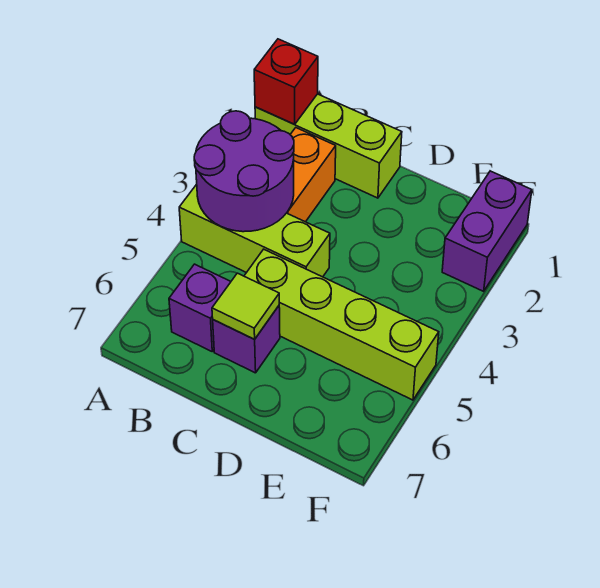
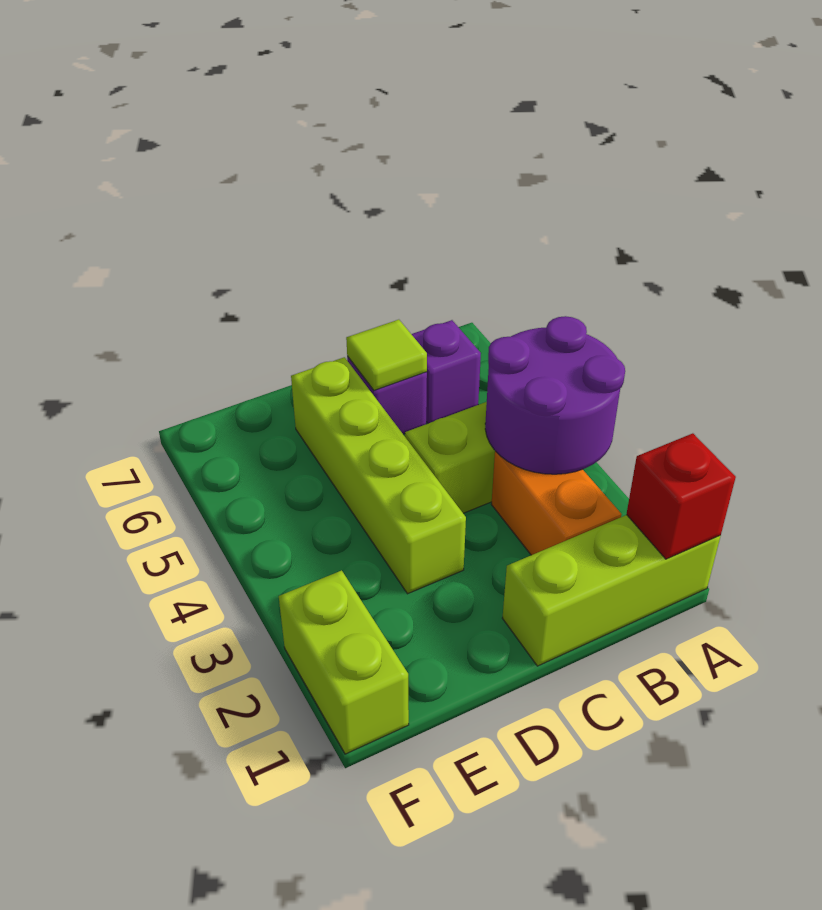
lime 1x4 brick [244,249,439,400] -> lime 1x4 brick turned to [291,357,466,594]
purple 1x2 brick [442,171,532,291] -> lime 1x2 brick [279,570,409,754]

